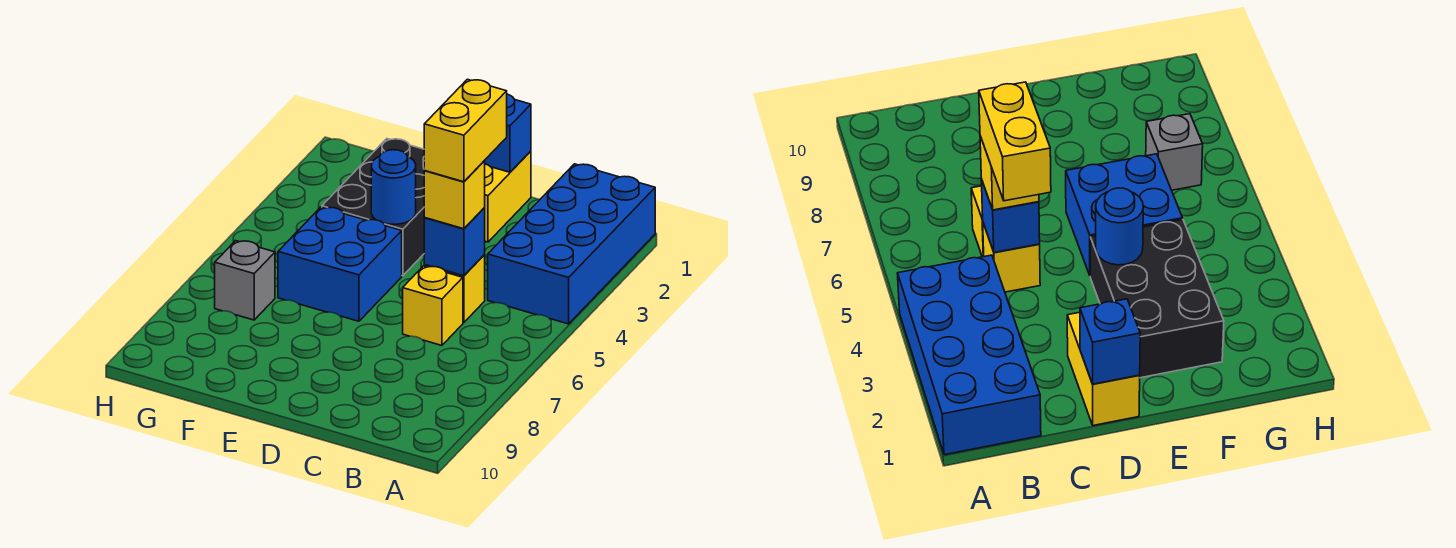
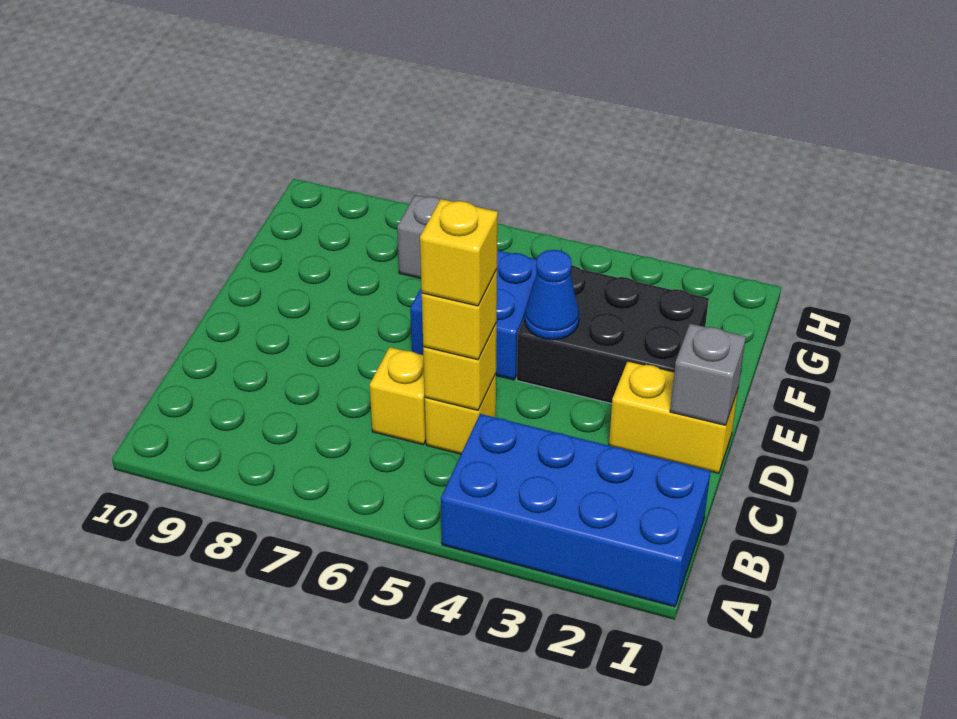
yellow 1x2 brick [424,79,507,182] -> yellow 1x1 brick [420,199,498,306]
blue 1x1 brick [424,208,485,276] -> yellow 1x1 brick [423,323,497,410]
blue 1x1 brick [484,94,531,172] -> grey 1x1 brick [670,324,746,425]
blue 1x1 round brick [371,150,416,224] -> blue 1x1 cone [525,250,579,340]

